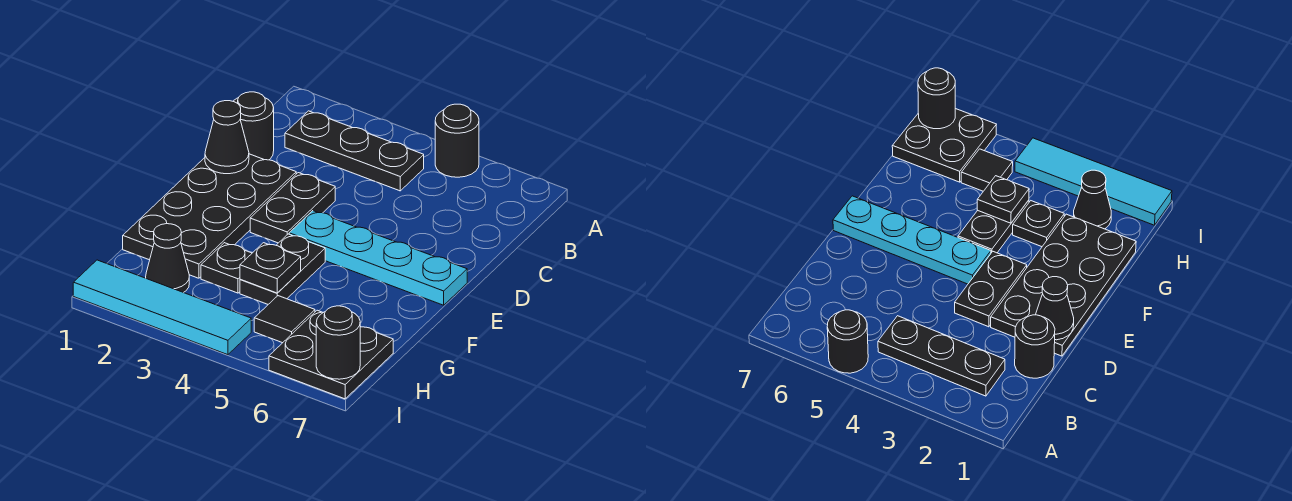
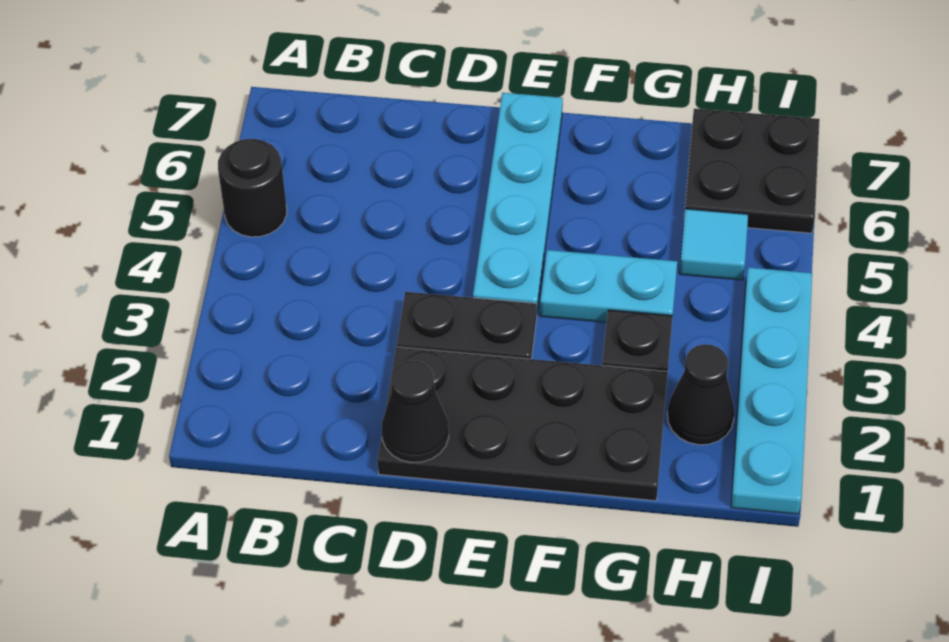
black 1x3 plate [285,111,424,191] -> none
black 1x1 round brick [233,92,274,160] -> none
black 1x2 plate [240,234,325,304] -> cyan 1x2 plate [540,250,677,322]
black 1x1 plate [240,243,301,293] -> none
black 1x1 tile [254,296,315,343] -> cyan 1x1 tile [679,209,748,280]
cyan 1x4 tile [73,260,251,355] -> cyan 1x4 plate [731,267,812,514]
black 1x1 round brick [316,306,360,379] -> none

